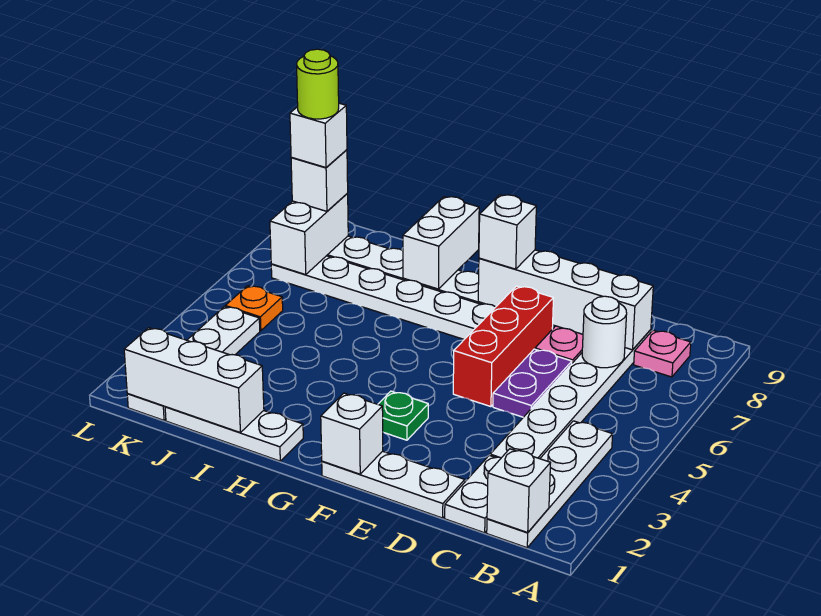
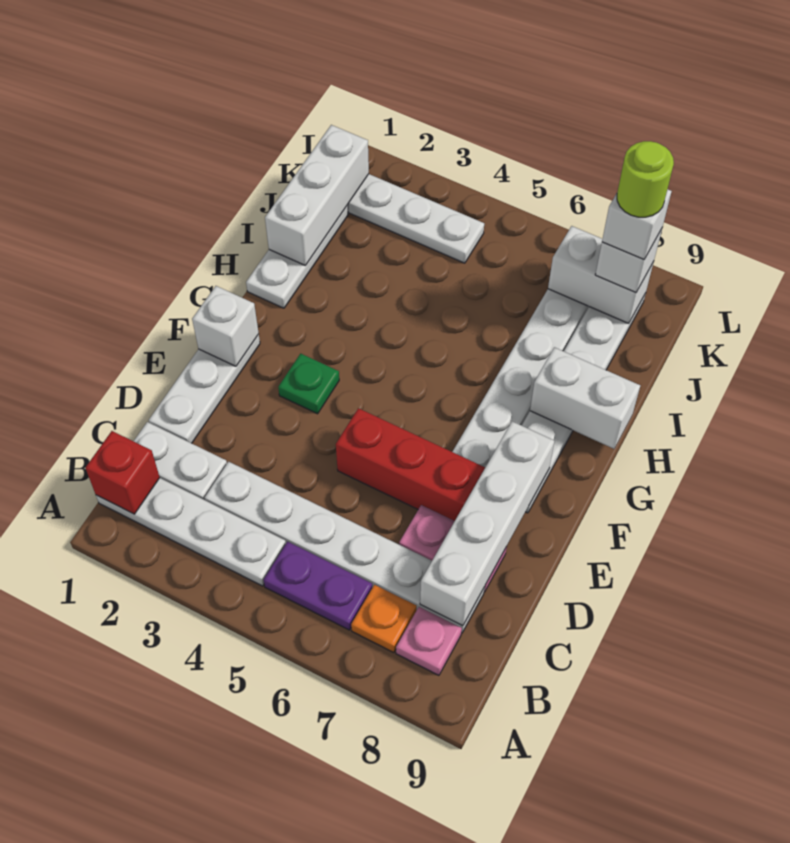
white 1x1 brick [487,449,550,533] -> red 1x1 brick [85,431,160,514]
white 1x1 round brick [582,296,627,368] -> none
purple 1x2 plate [493,349,572,417] -> purple 1x2 plate moved to [263,542,372,630]
white 1x1 brick [479,195,536,269] -> none
orange 1x1 plate [225,286,283,331] -> orange 1x1 plate moved to [351,585,417,653]

